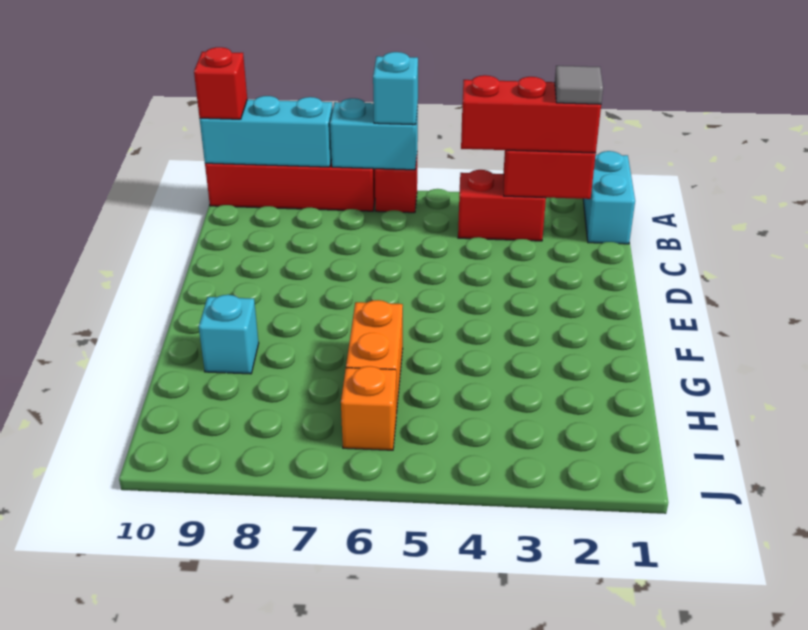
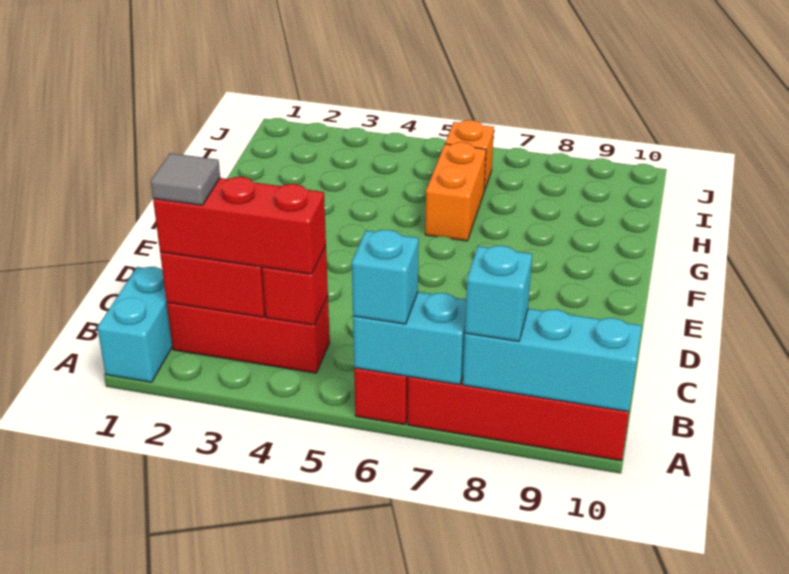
red 1x1 brick [194,47,247,119] -> red 1x1 brick moved to [262,246,328,325]
red 1x2 brick [458,170,546,241] -> red 1x3 brick [167,296,330,373]
cyan 1x1 brick [199,295,259,374] -> cyan 1x1 brick moved to [465,246,532,341]

